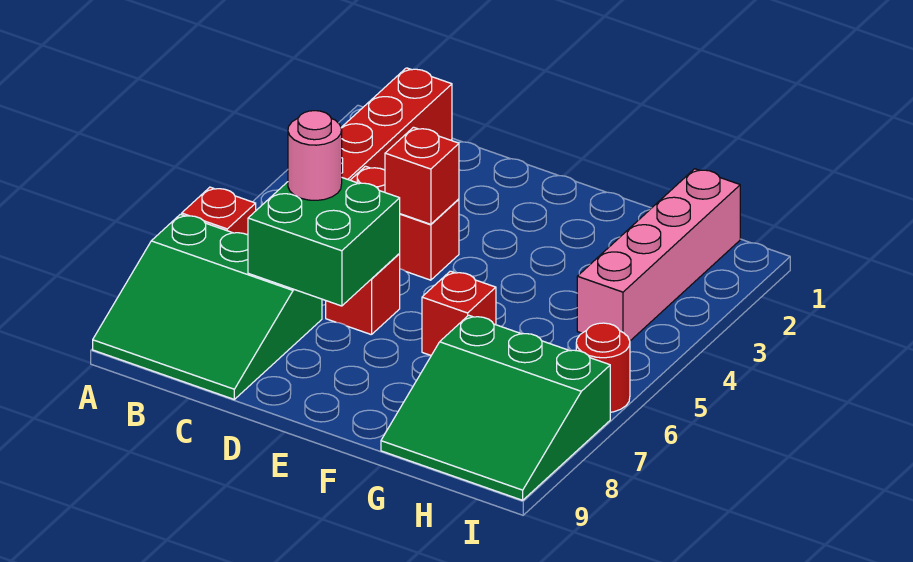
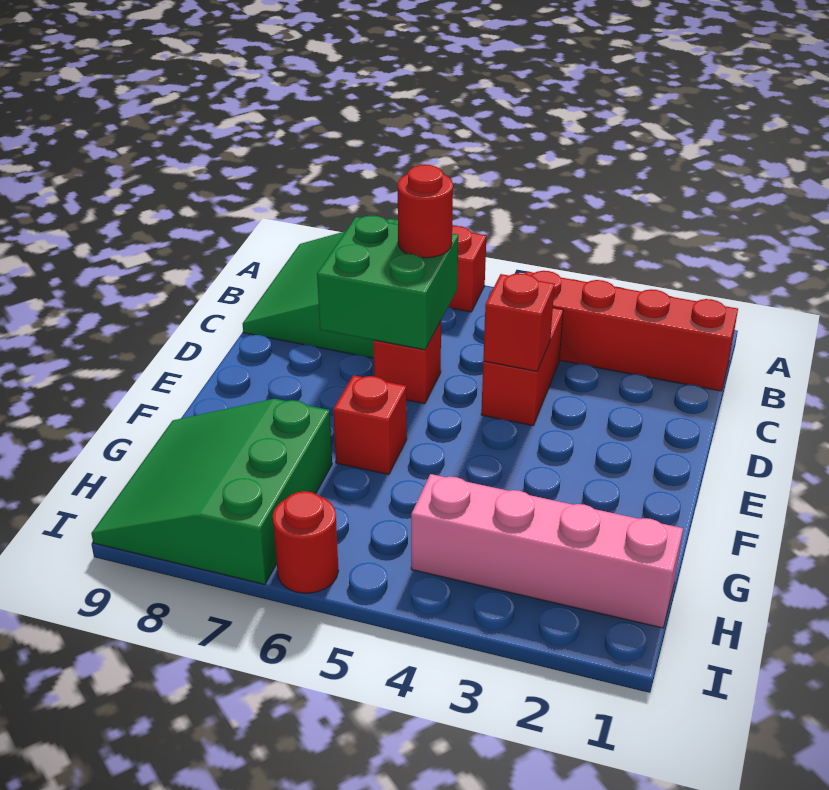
pink 1x1 round brick [288,111,342,200] -> red 1x1 round brick [398,165,453,258]

